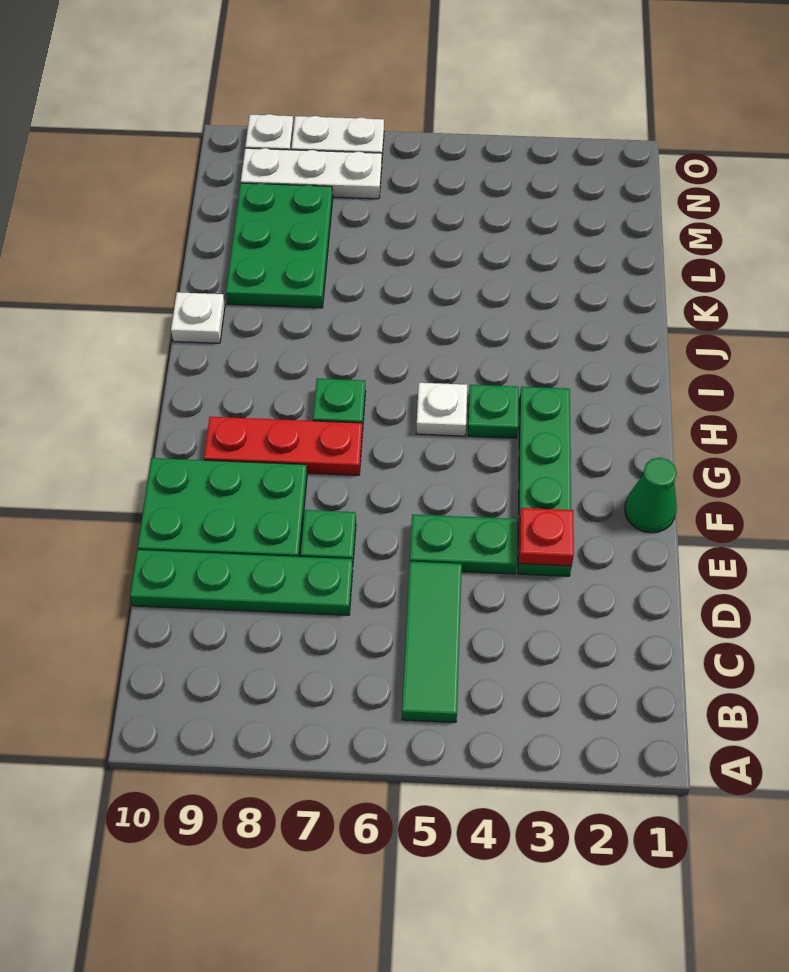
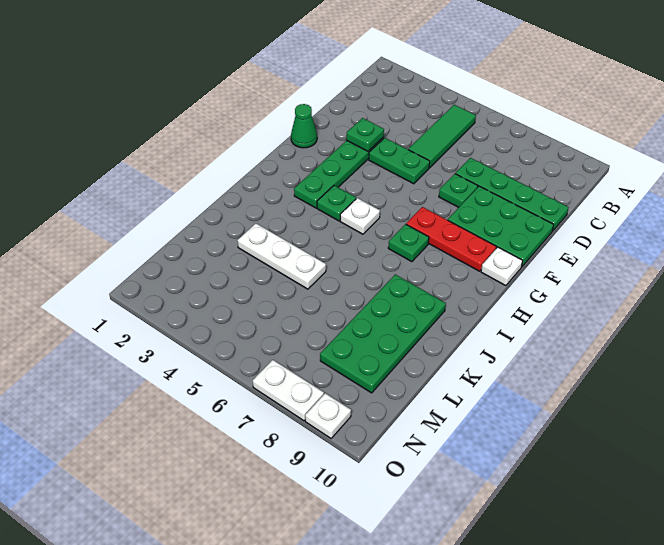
red 1x1 plate [519,508,574,566] -> green 1x1 plate [346,118,384,151]
white 1x1 plate [171,292,225,343] -> white 1x1 plate moved to [481,247,523,286]
green 2x3 plate [226,183,333,308] -> green 2x4 plate [320,274,446,393]
white 1x3 plate [241,148,382,199] -> white 1x3 plate moved to [237,223,326,289]

